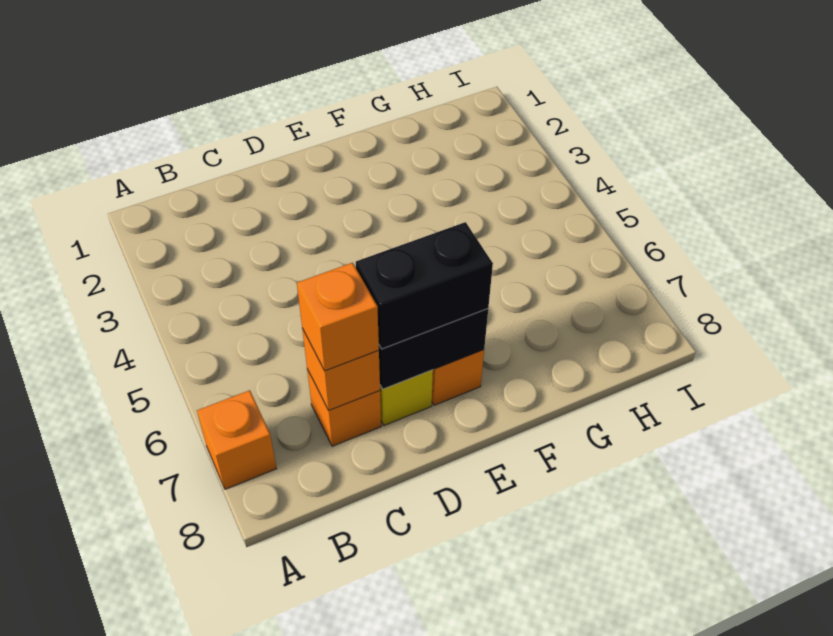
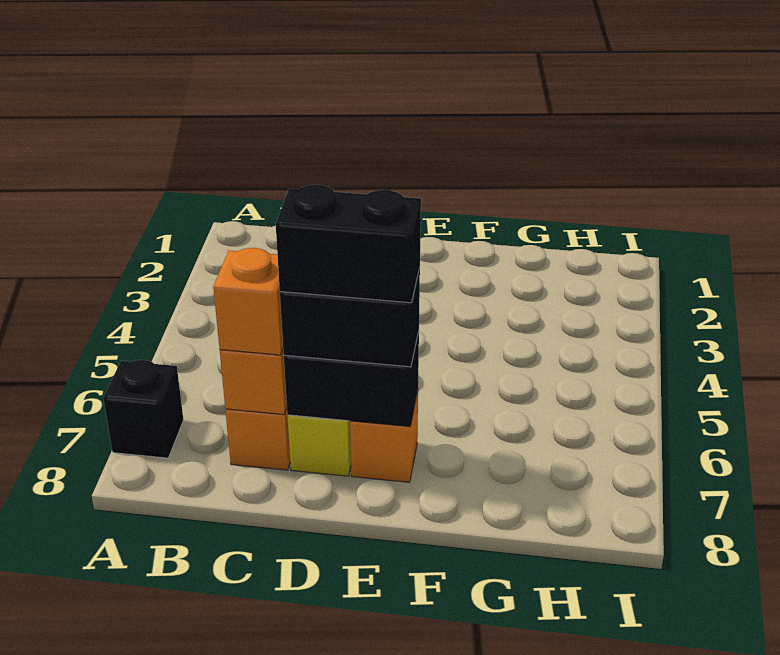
orange 1x1 brick [197,390,277,489] -> black 1x1 brick [103,360,183,458]
none -> black 1x2 brick [276,185,421,303]

